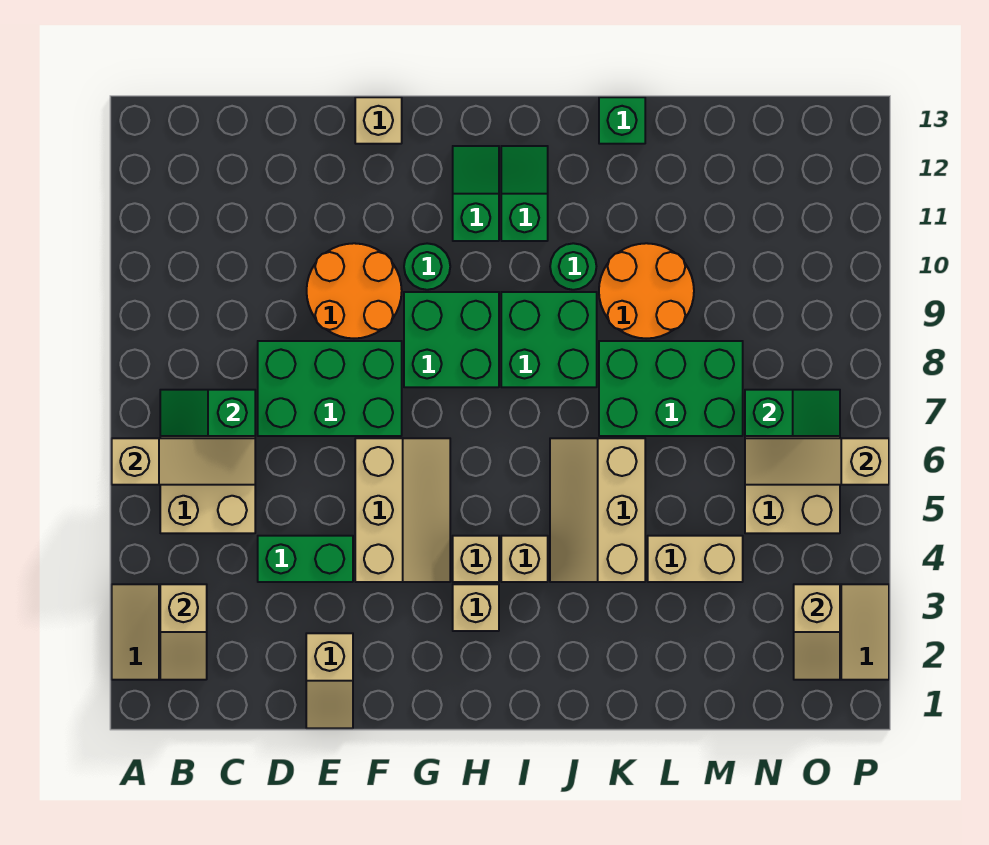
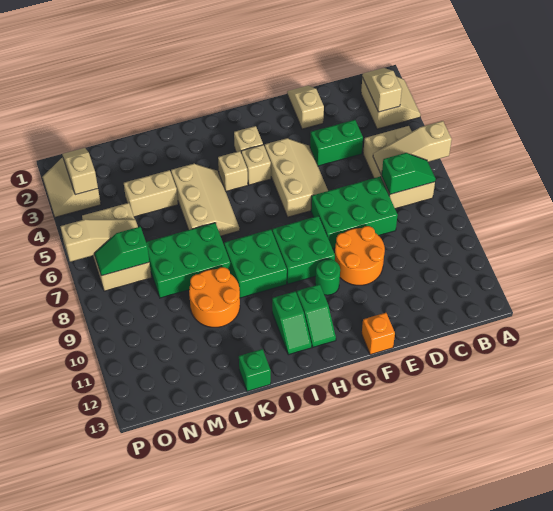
tan 2x3 slope [355,438,450,582] -> tan 2x3 slope turned to [265,138,328,217]
tan 1x1 brick [355,97,402,144] -> orange 1x1 brick [362,313,395,355]
green 1x1 round brick [550,243,596,290] -> none

